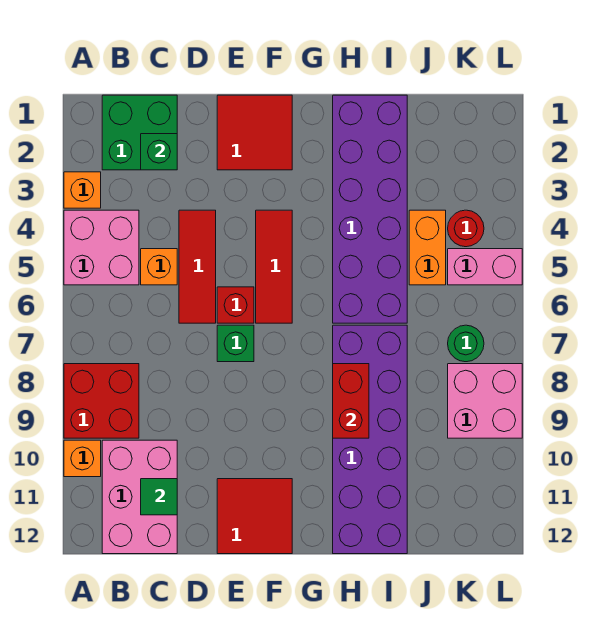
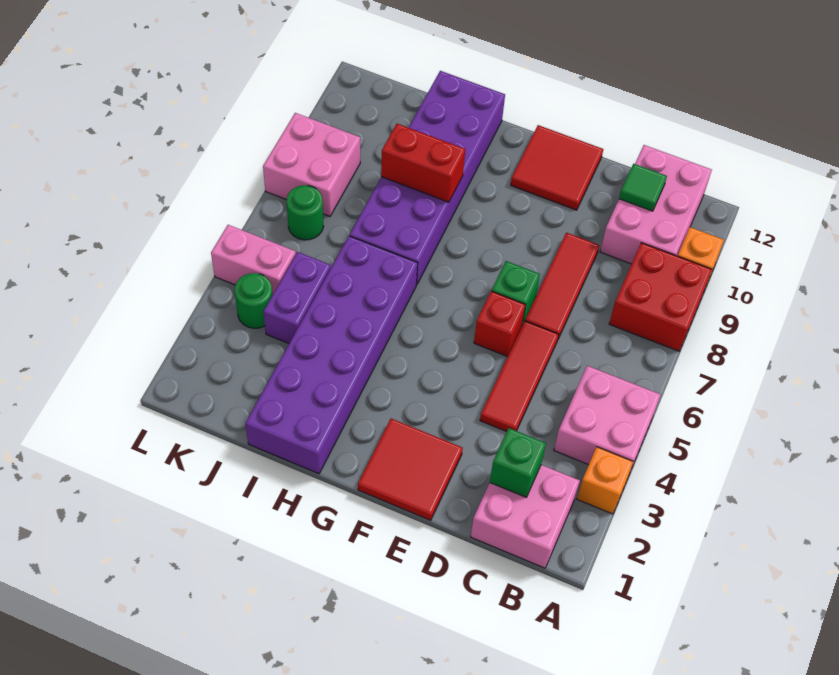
green 2x2 brick [102,95,177,170] -> pink 2x2 brick [471,465,580,568]
orange 1x1 brick [141,249,177,285] -> none
red 1x3 tile [256,210,292,323] -> red 1x3 tile moved to [525,233,599,339]
red 1x2 brick [333,364,369,438] -> red 1x2 brick turned to [381,124,465,202]
orange 1x2 brick [409,210,446,285] -> purple 1x2 brick [263,252,331,343]
red 1x1 round brick [448,210,484,247] -> green 1x1 round brick [235,273,273,328]

